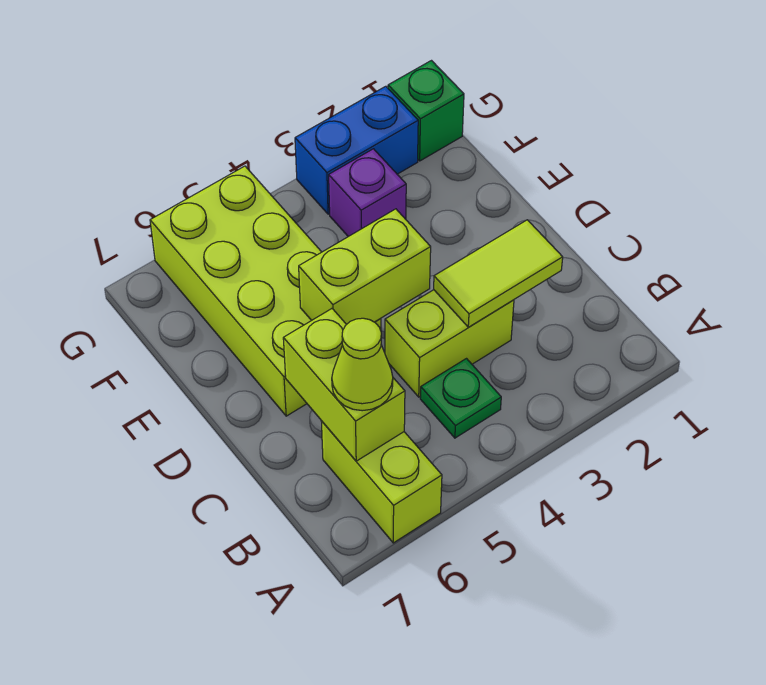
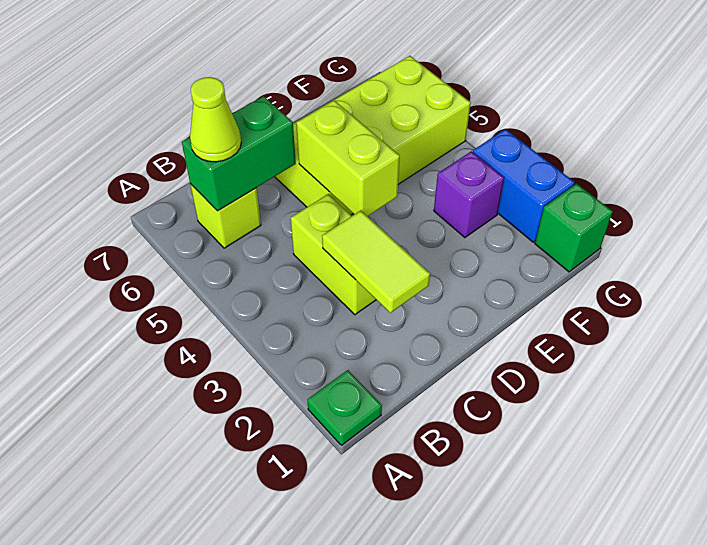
lime 1x2 brick [321,421,442,543] -> lime 1x1 brick [190,184,261,248]
green 1x1 plate [420,359,501,438] -> green 1x1 plate moved to [308,370,382,445]
lime 1x2 brick [283,309,405,461] -> green 1x2 brick [182,96,296,211]

